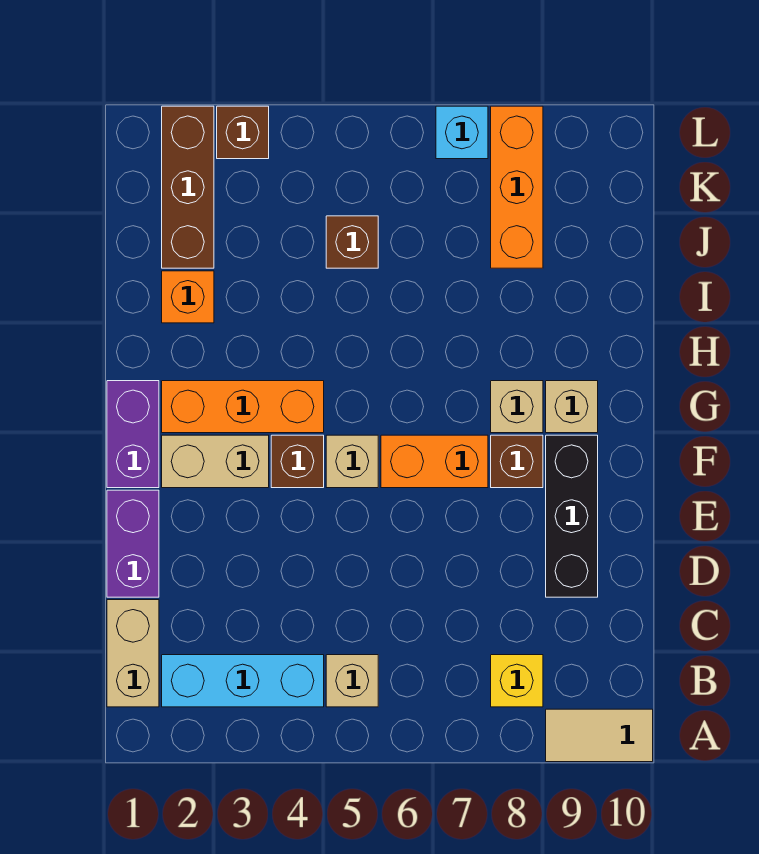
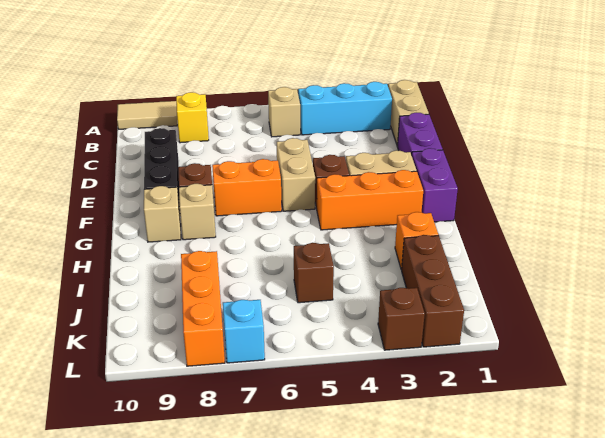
tan 1x1 brick [326,435,378,488] -> tan 1x2 brick [277,138,315,211]

